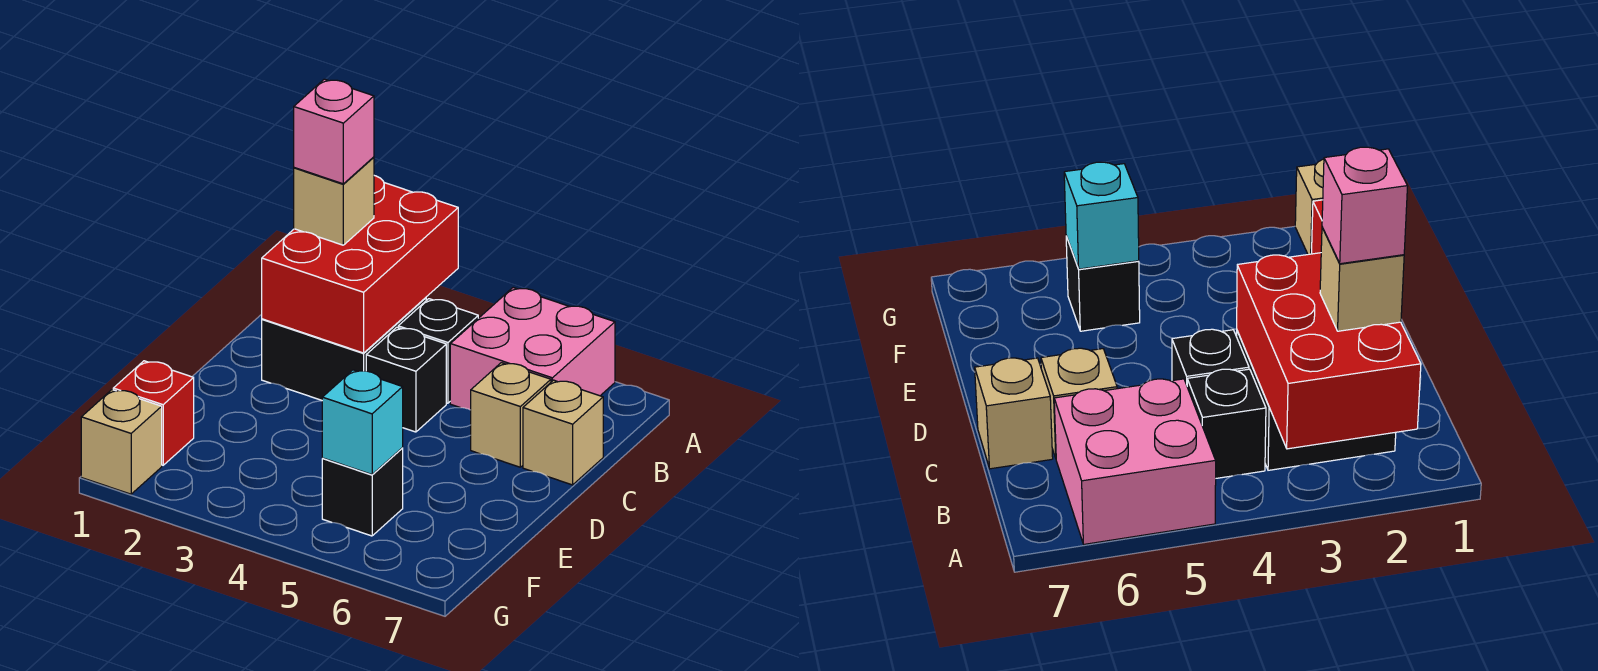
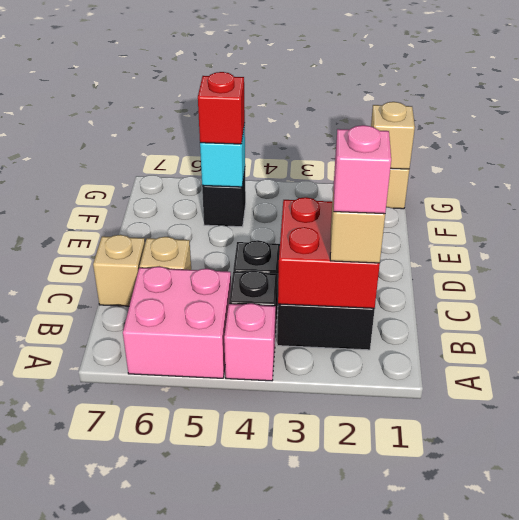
red 2x3 brick [262,176,458,353] -> red 2x2 brick [278,197,380,308]
none -> pink 1x1 brick [224,303,276,381]
red 1x1 brick [113,361,194,465] -> red 1x1 brick moved to [198,72,245,144]
none -> tan 1x1 brick [371,102,415,169]

